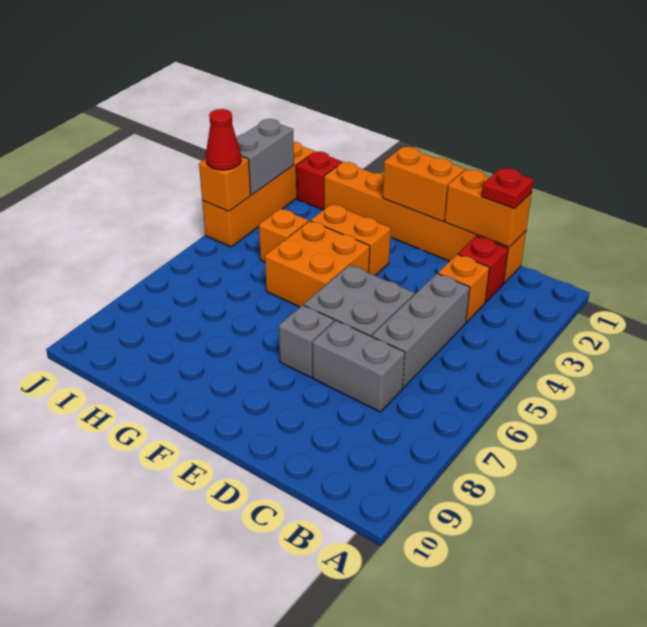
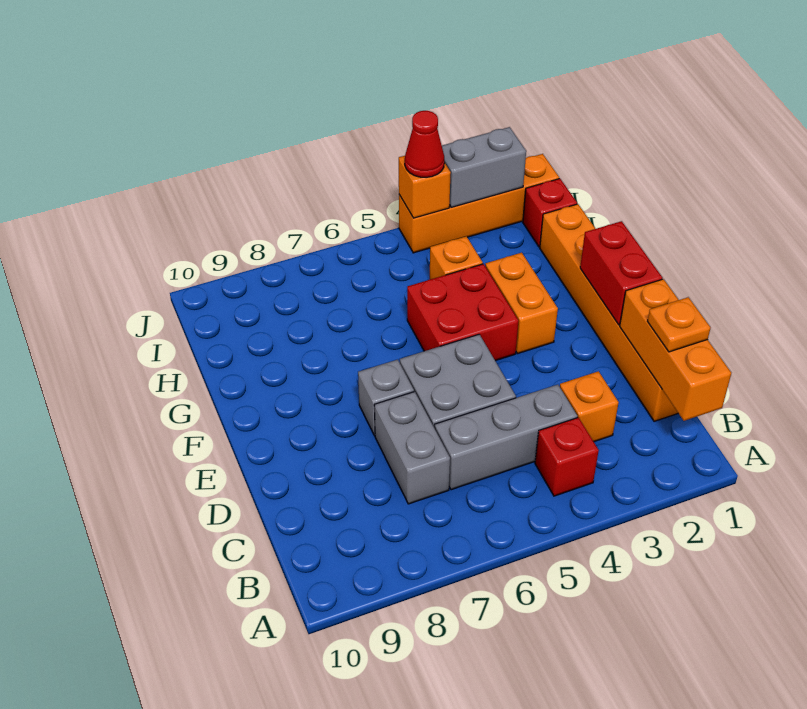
orange 1x2 brick [445,169,532,247] -> orange 1x3 brick [620,279,731,421]
red 1x1 plate [482,168,534,209] -> orange 1x1 plate [647,297,710,352]
red 1x1 brick [458,236,508,302] -> red 1x1 brick moved to [535,417,599,496]
orange 1x2 brick [383,147,465,221] -> red 1x2 brick [580,221,662,325]
orange 2x2 brick [265,221,370,307] -> red 2x2 brick [407,264,519,361]

